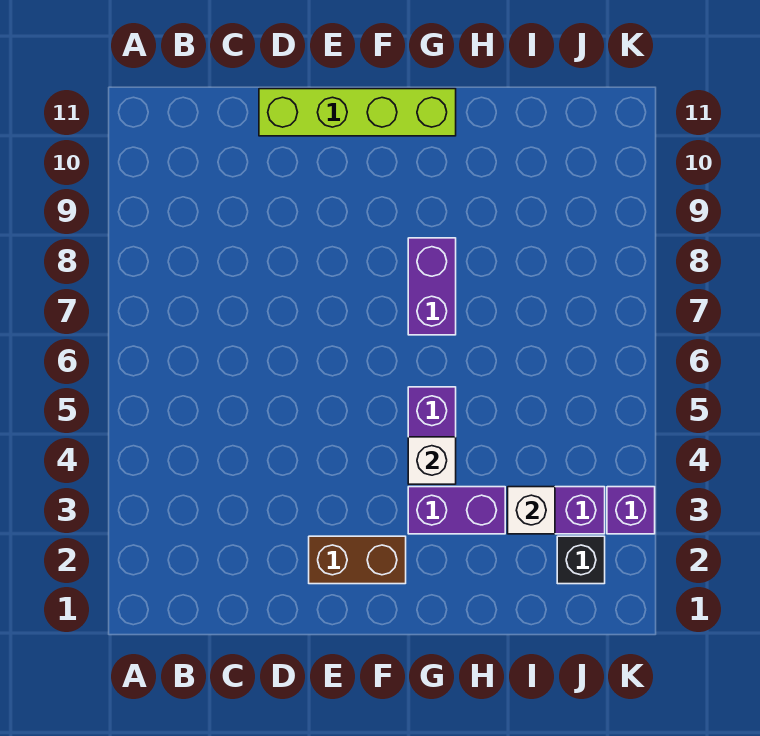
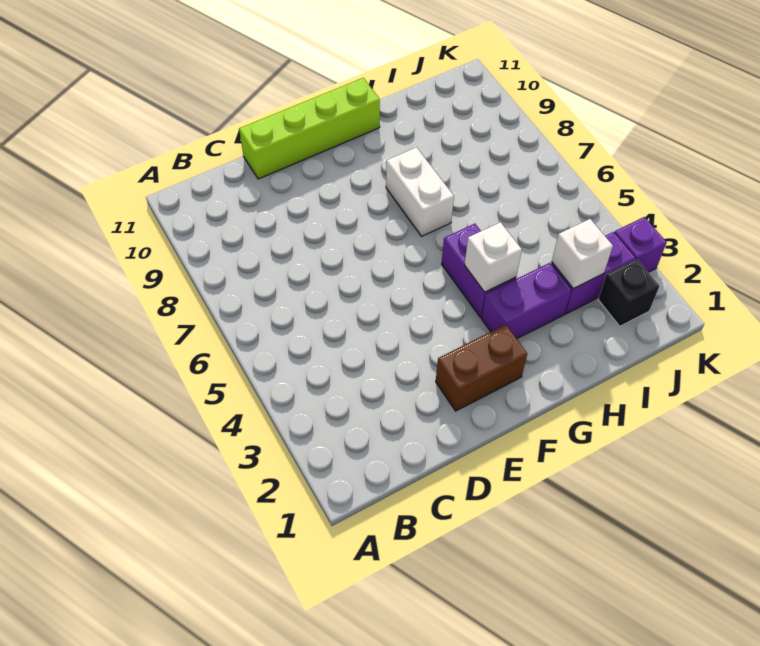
purple 1x2 brick [408,238,456,335] -> white 1x2 brick [386,147,454,236]

